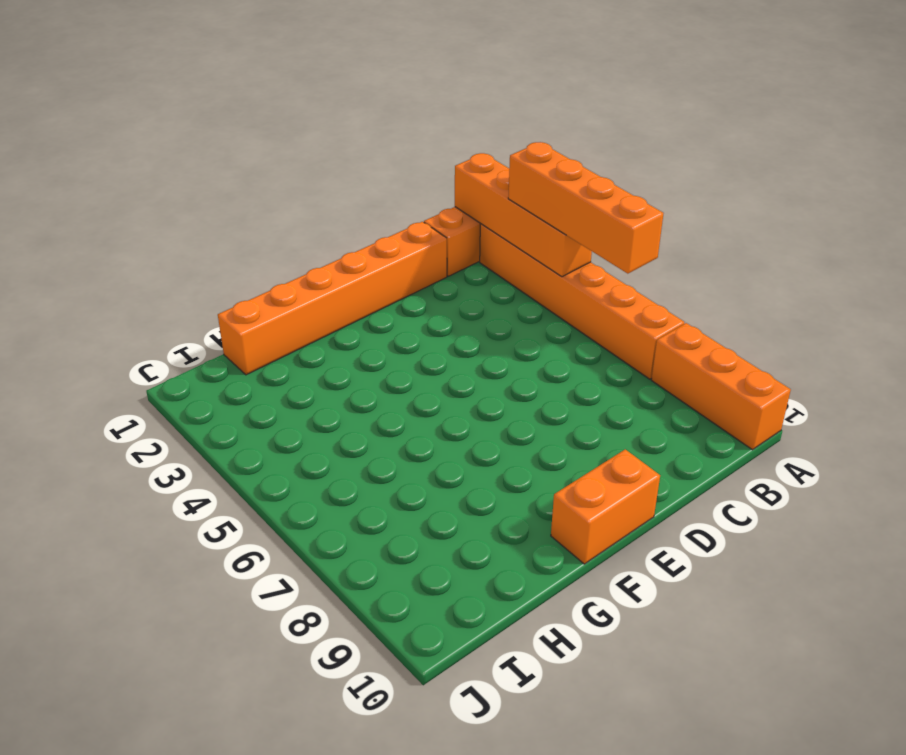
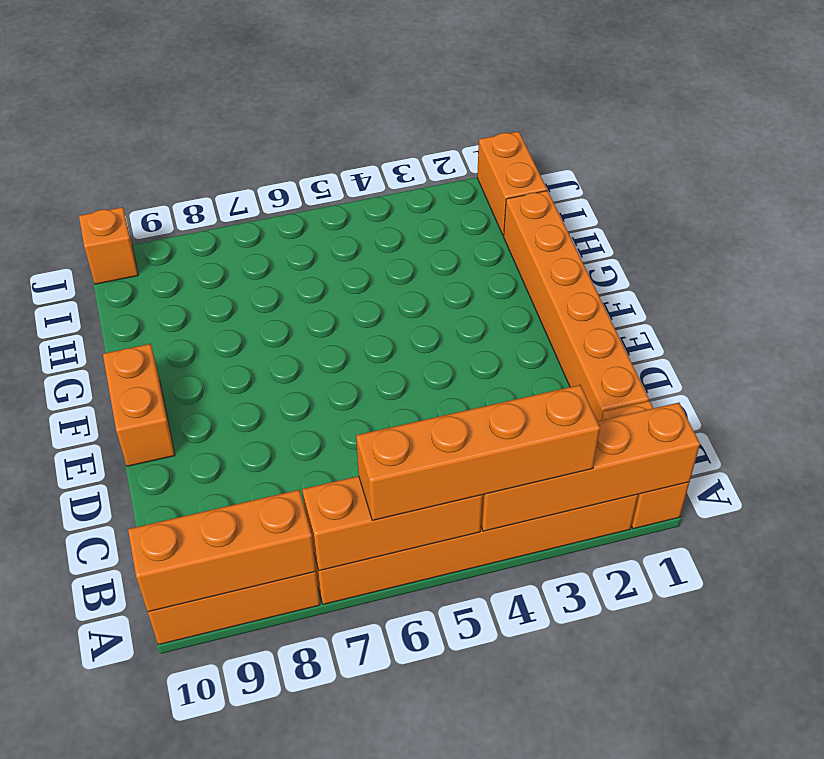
none -> orange 1x3 brick [302,476,483,571]
none -> orange 1x3 brick [128,490,316,612]
none -> orange 1x2 brick [477,132,547,236]
none -> orange 1x1 brick [79,207,138,284]

